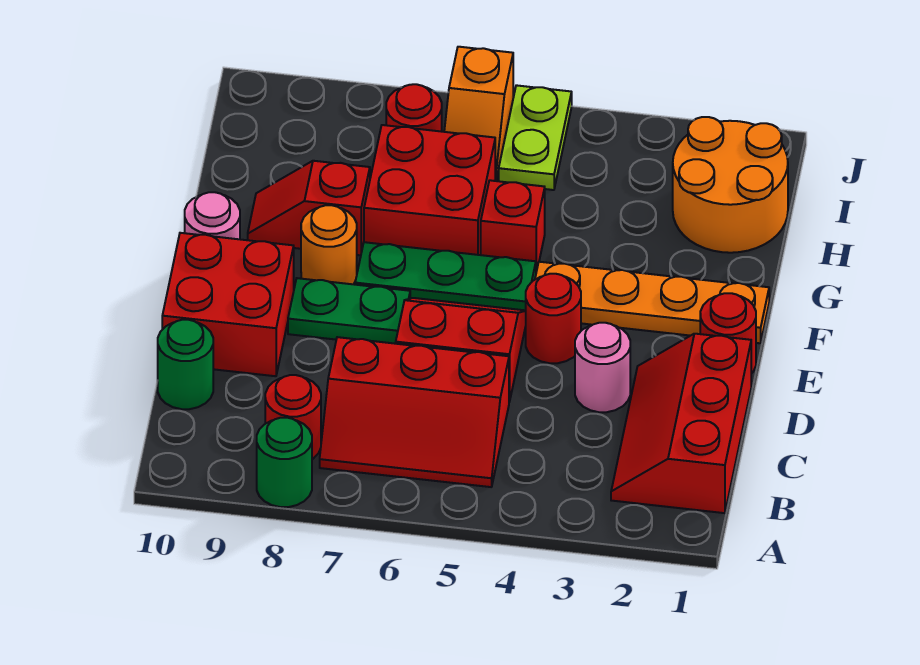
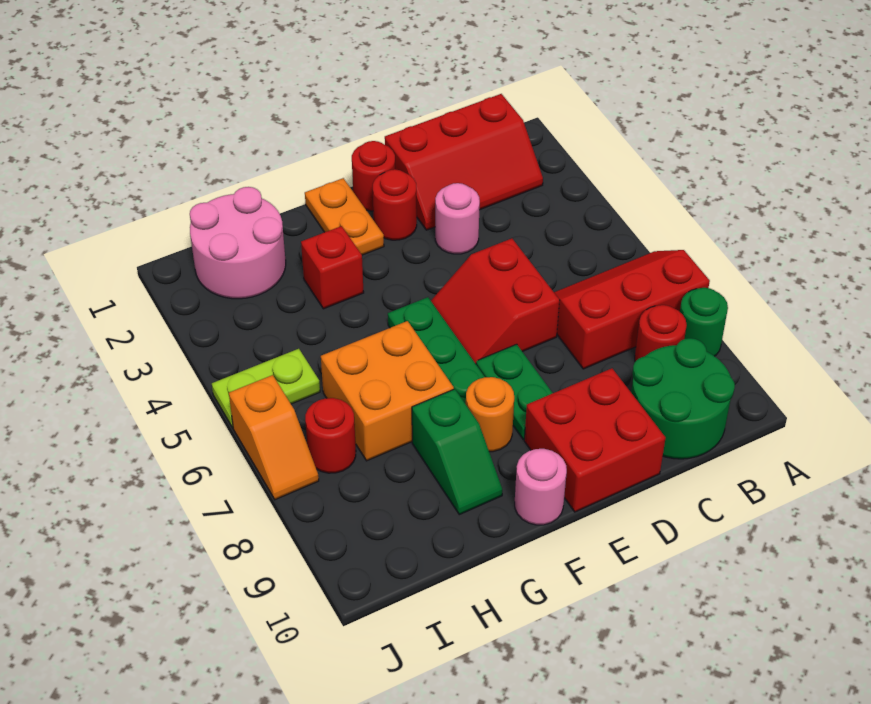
red 2x3 slope [320,337,509,487] -> red 2x3 slope turned to [554,250,710,369]
green 1x1 round brick [158,320,213,409] -> green 2x2 round brick [631,338,735,459]
red 1x1 round brick [526,274,581,363] -> red 1x1 round brick moved to [373,169,417,240]
orange 1x4 plate [535,262,769,343] -> orange 1x2 plate [305,178,384,255]
red 1x1 brick [481,180,545,272] -> red 1x1 brick moved to [301,226,364,309]
red 2x2 brick [364,125,495,255] -> orange 2x2 brick [321,321,454,461]
red 1x2 slope [248,161,370,255] -> green 1x2 slope [412,389,502,515]
orange 2x2 round brick [673,117,788,253] -> pink 2x2 round brick [190,187,286,299]
orange 1x2 slope [444,47,513,181] -> orange 1x2 slope turned to [229,375,319,500]

